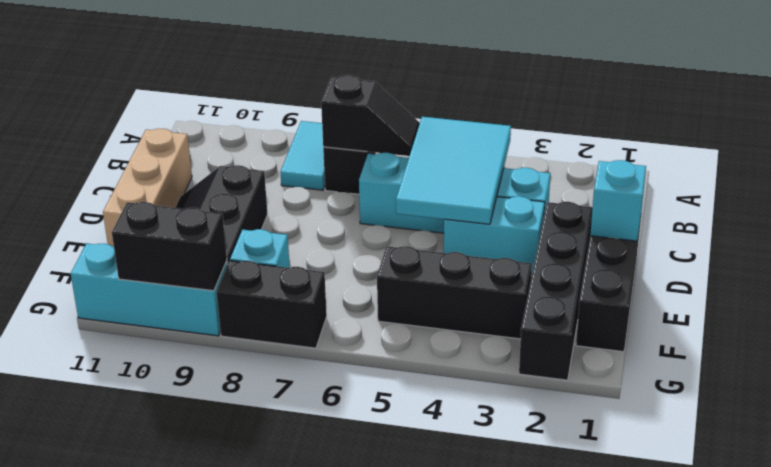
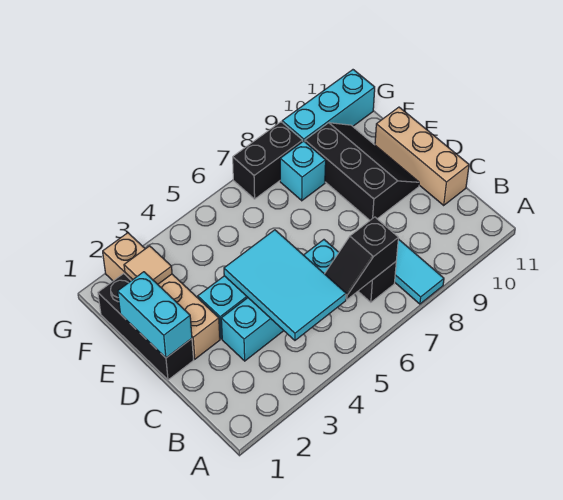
cyan 1x1 brick [590,160,646,241] -> cyan 1x2 brick [118,272,192,358]
black 1x4 brick [519,202,593,380] -> tan 1x4 brick [103,233,220,359]
none -> tan 1x1 tile [124,246,172,284]
black 1x3 brick [377,246,532,339] -> none
black 1x2 brick [112,202,227,291] -> none

